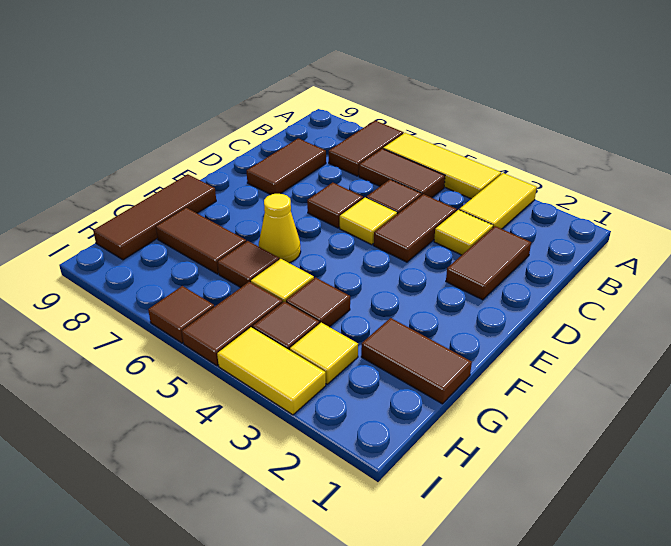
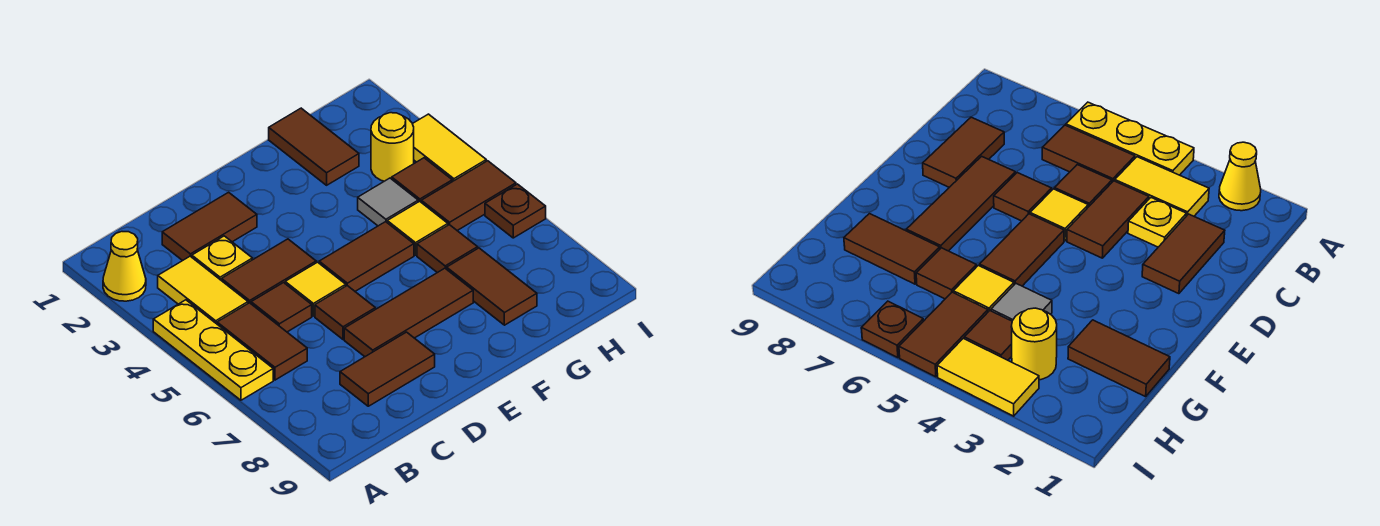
yellow 1x2 tile [459,173,537,229] -> yellow 1x2 tile turned to [158,256,248,324]
yellow 1x3 tile [383,133,501,199] -> yellow 1x3 plate [153,300,273,400]
brown 1x2 tile [329,121,404,176] -> brown 1x2 tile moved to [319,222,414,291]
yellow 1x1 tile [434,210,493,255] -> yellow 1x1 plate [192,236,252,281]
yellow 1x1 cone [259,194,301,263] -> yellow 1x1 cone moved to [103,232,146,301]
brown 1x3 tile [93,174,216,260] -> brown 1x3 tile moved to [344,268,473,357]
brown 1x1 tile [286,277,350,327] -> grey 1x1 tile [358,178,418,226]
yellow 1x1 tile [290,323,358,384] -> yellow 1x1 round brick [371,113,414,181]
brown 1x1 tile [148,286,214,343] -> brown 1x1 plate [485,184,546,238]

